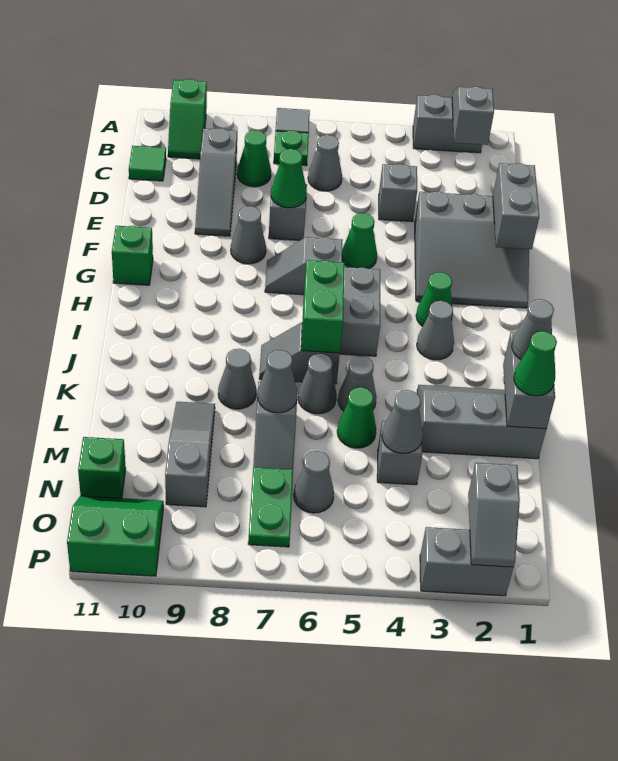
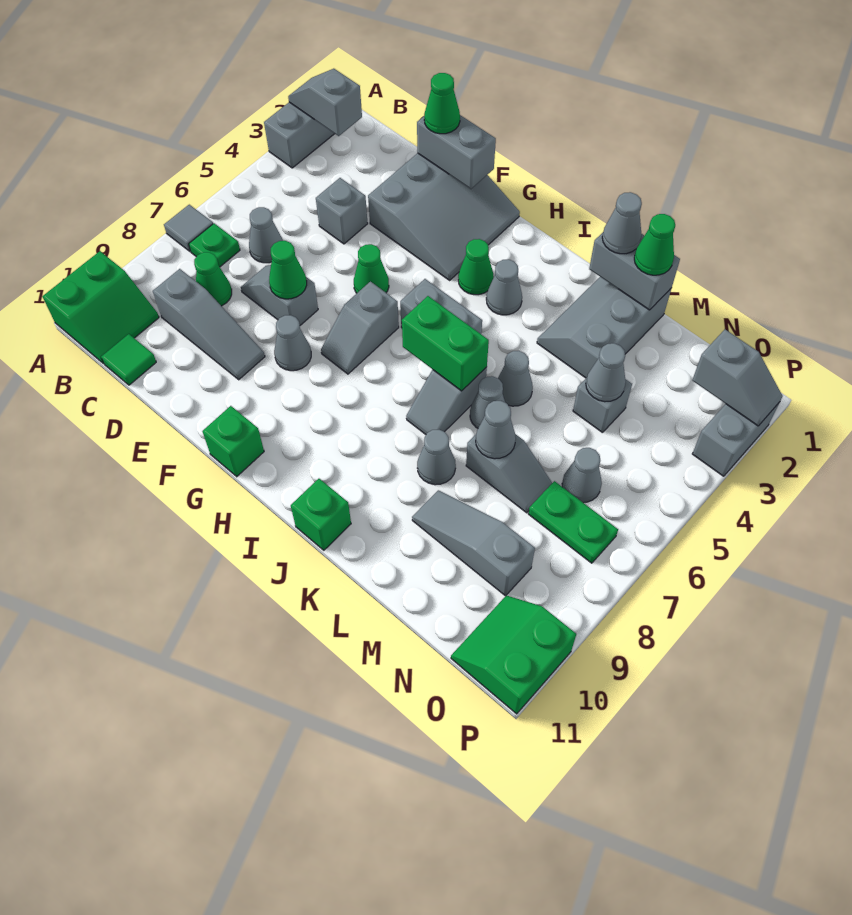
green 1x2 slope [168,79,207,159] -> green 2x2 slope [42,251,159,364]
green 1x1 cone [337,387,376,448] -> green 1x1 cone moved to [424,73,460,134]
green 1x1 brick [78,437,126,498] -> green 1x1 brick moved to [291,479,351,550]

